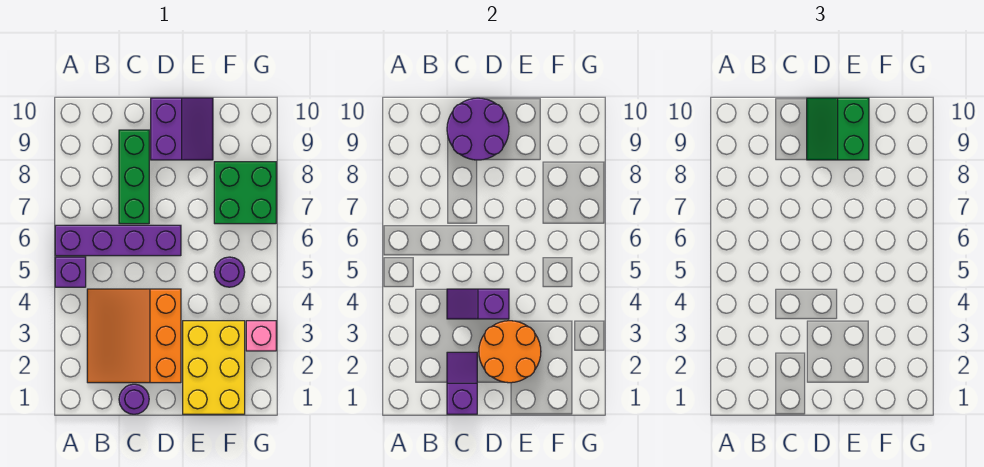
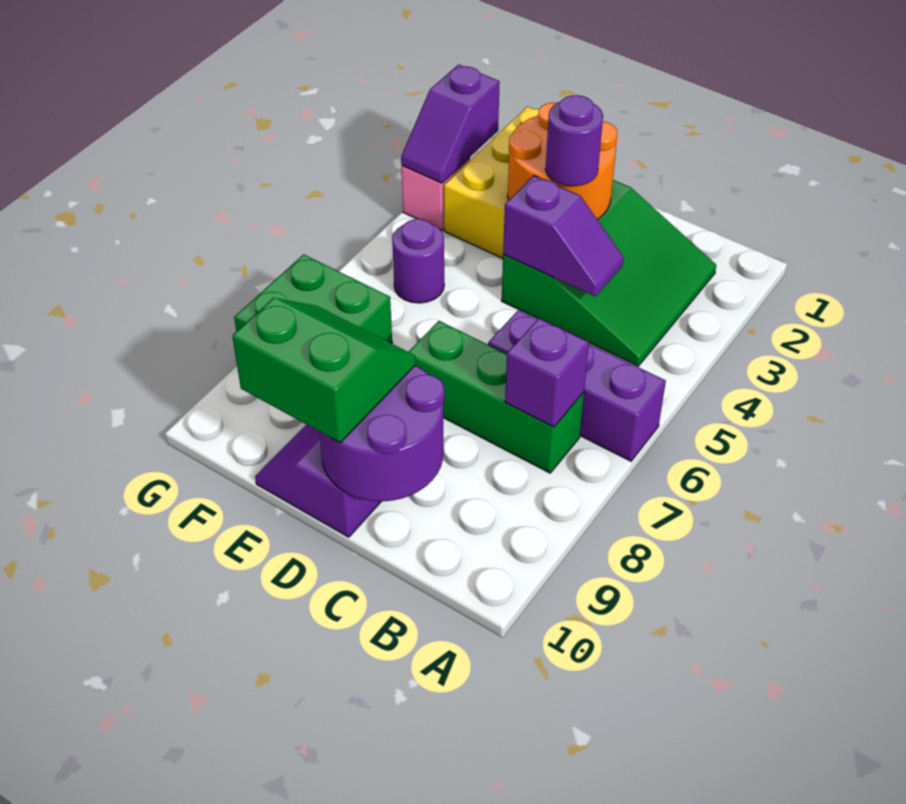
purple 1x1 brick [55,257,86,287] -> purple 1x1 brick moved to [505,318,589,427]
purple 1x4 brick [55,225,181,256] -> purple 1x3 brick [488,310,666,461]
orange 3x3 slope [87,289,181,383] -> green 3x3 slope [502,180,716,366]
purple 1x1 round brick [119,384,149,414] -> purple 1x1 round brick moved to [545,95,603,186]
purple 1x2 slope [447,352,477,414] -> purple 1x2 slope moved to [401,65,500,183]
green 1x3 brick [119,130,149,224] -> green 1x3 brick turned to [409,321,584,473]
green 2x2 slope [807,98,869,160] -> green 2x2 slope turned to [232,298,415,443]

